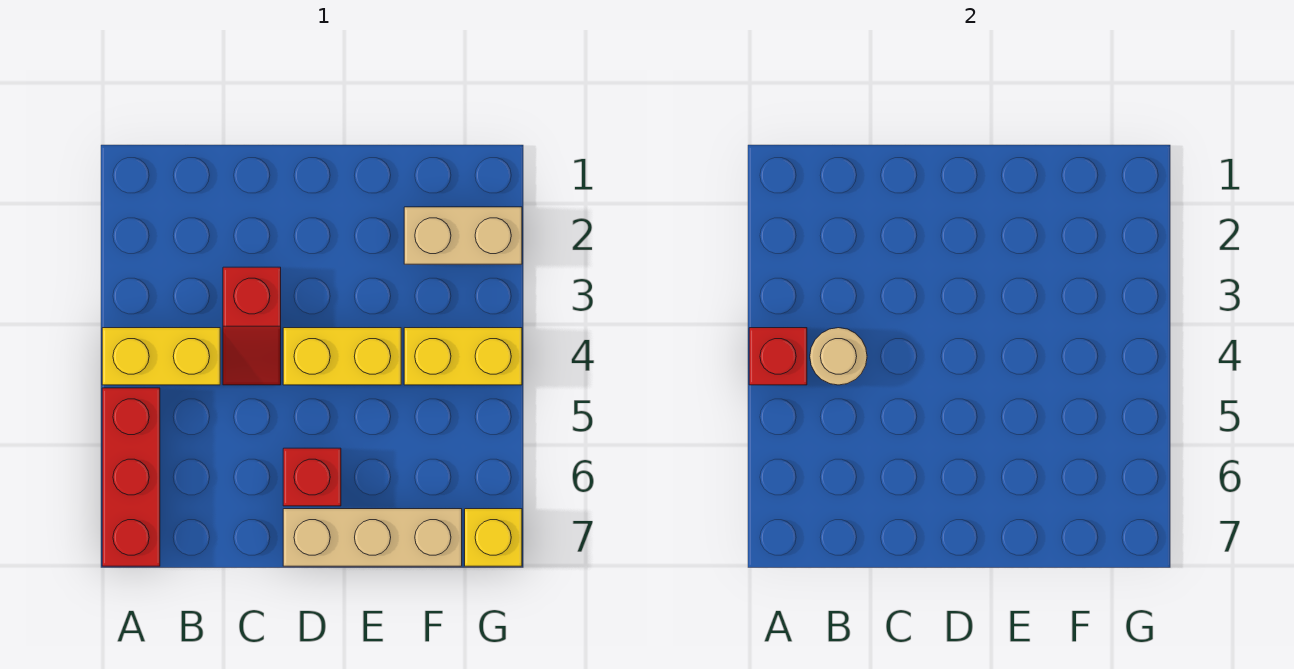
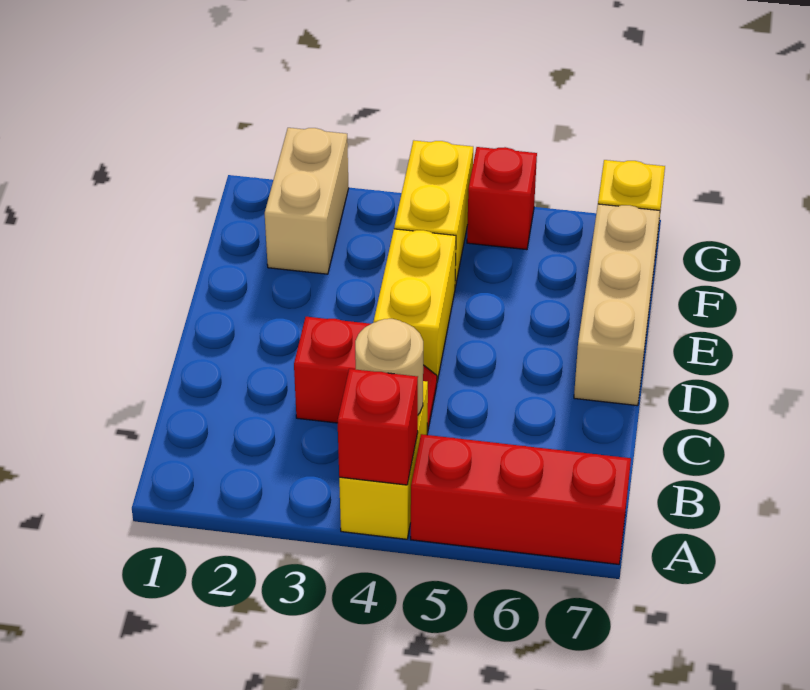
red 1x1 brick [283,448,341,506] -> red 1x1 brick moved to [467,147,537,250]

